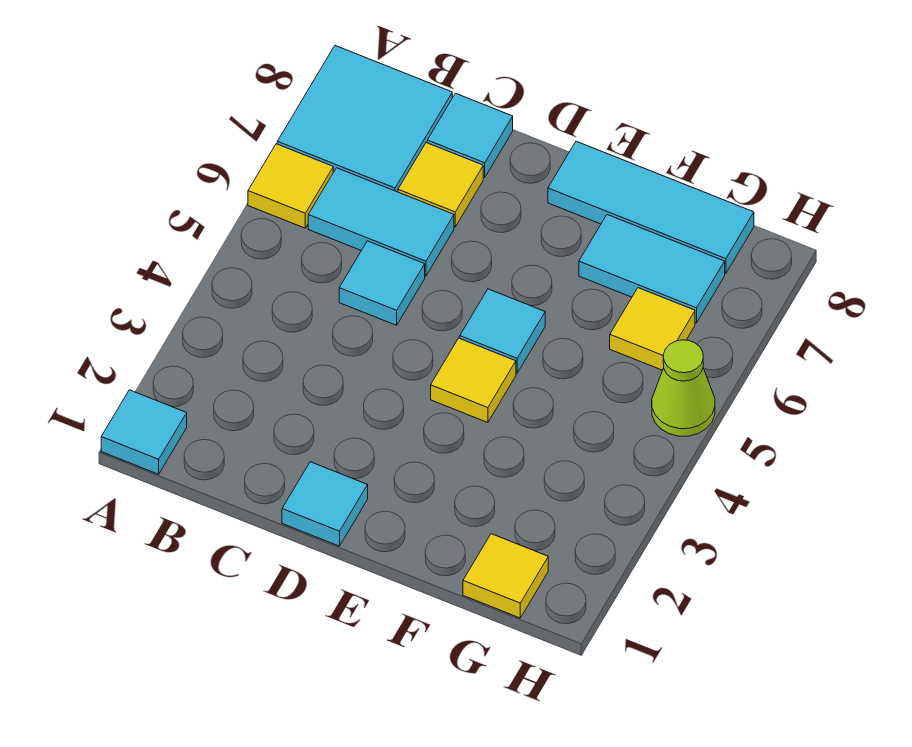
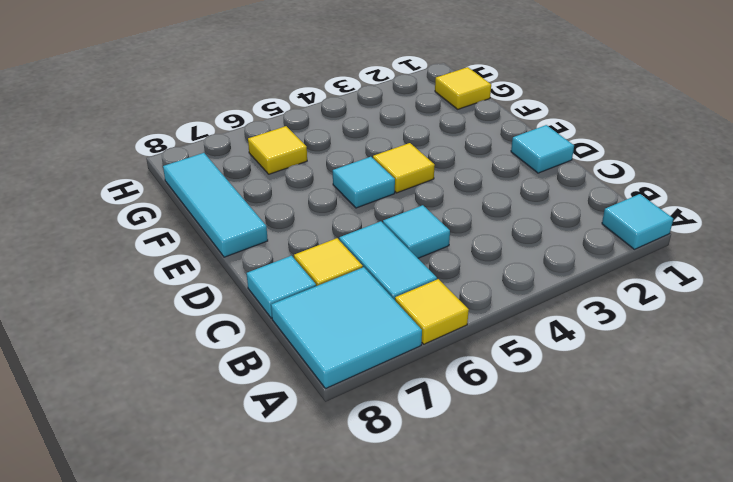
cyan 1x2 tile [579,215,725,323] -> none
lime 1x1 cone [652,340,715,436] -> none

